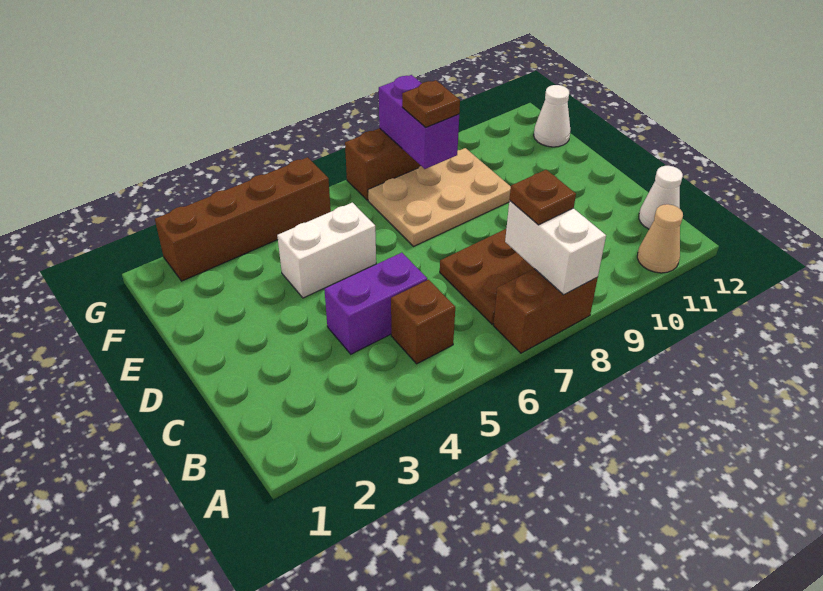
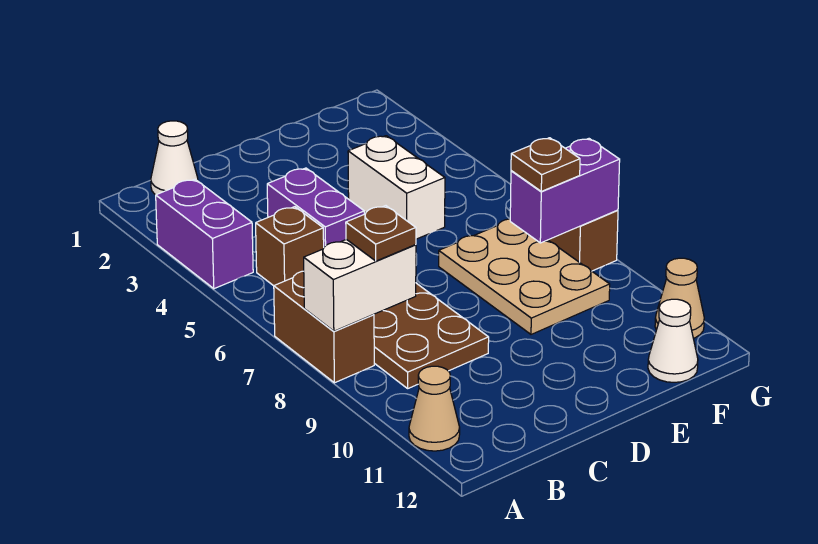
none -> purple 1x2 brick [156,179,253,289]
white 1x1 cone [639,166,683,229] -> white 1x1 cone moved to [151,121,198,195]
brown 1x4 brick [155,157,331,281] -> none
none -> tan 1x1 cone [655,258,704,338]

